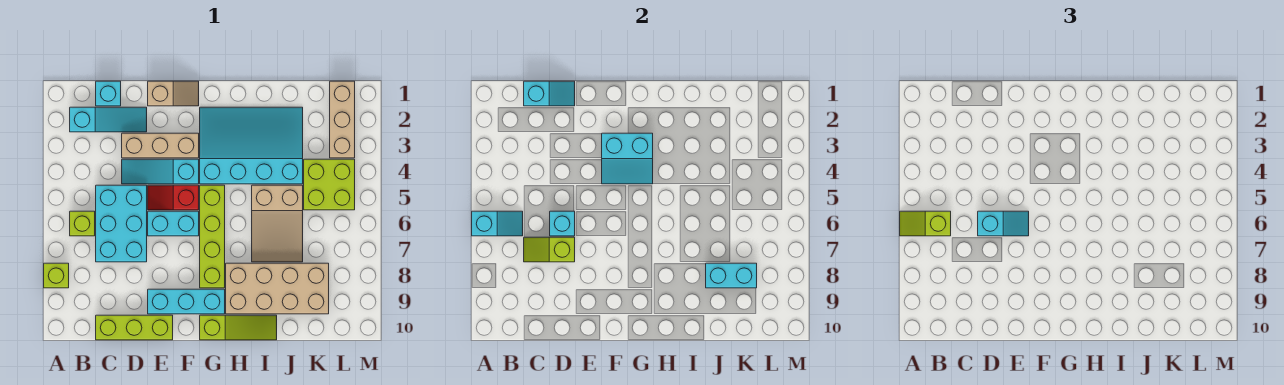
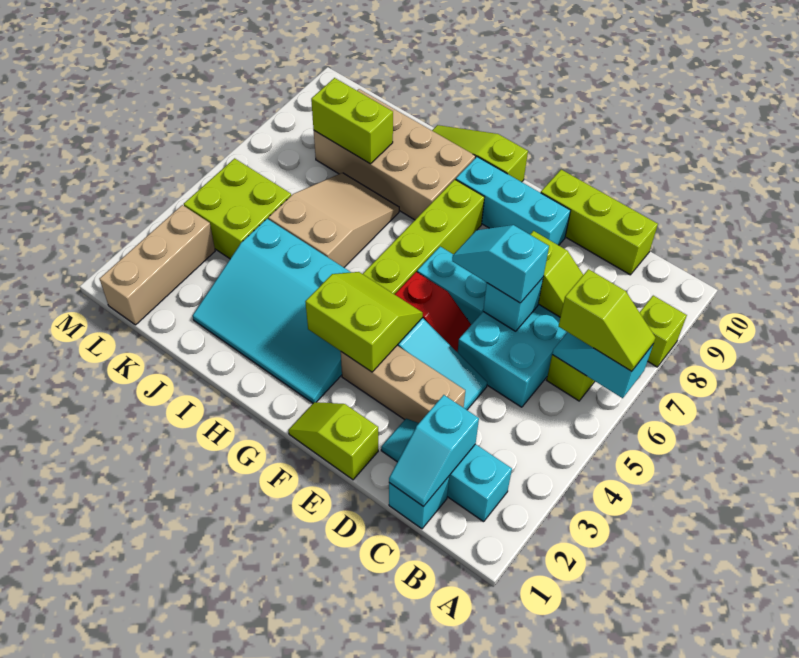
cyan 1x2 slope [524,81,575,106] -> cyan 1x2 slope turned to [389,395,479,507]
tan 1x2 slope [148,81,199,106] -> lime 1x2 slope [288,402,378,480]
cyan 2x2 slope [602,133,653,184] -> lime 2x2 slope [305,272,423,372]
cyan 1x2 brick [706,263,757,288] -> lime 1x2 brick [311,78,393,164]

